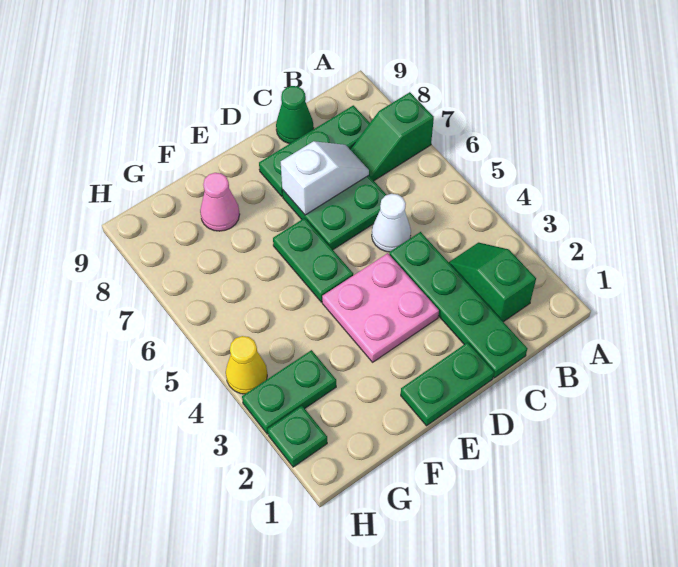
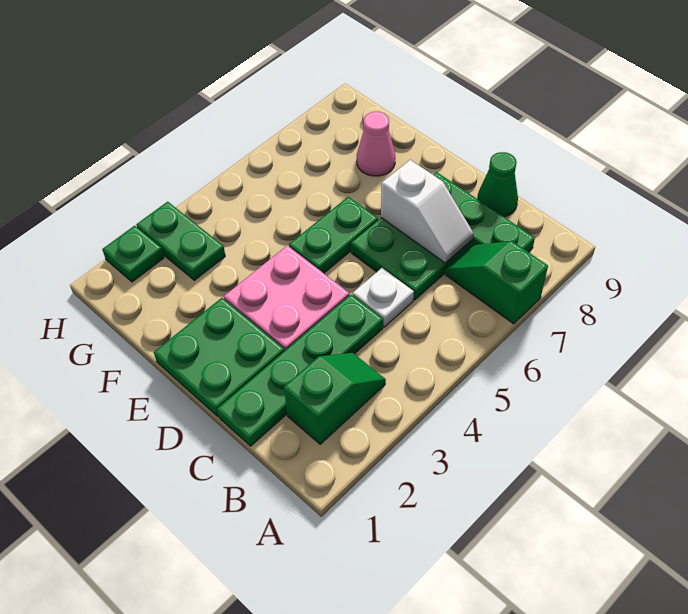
white 1x1 cone [372,194,411,252] -> white 1x1 plate [353,268,414,327]
green 1x2 plate [401,342,494,426] -> green 2x2 plate [154,298,284,416]
yellow 1x1 cone [226,336,267,394] -> none

